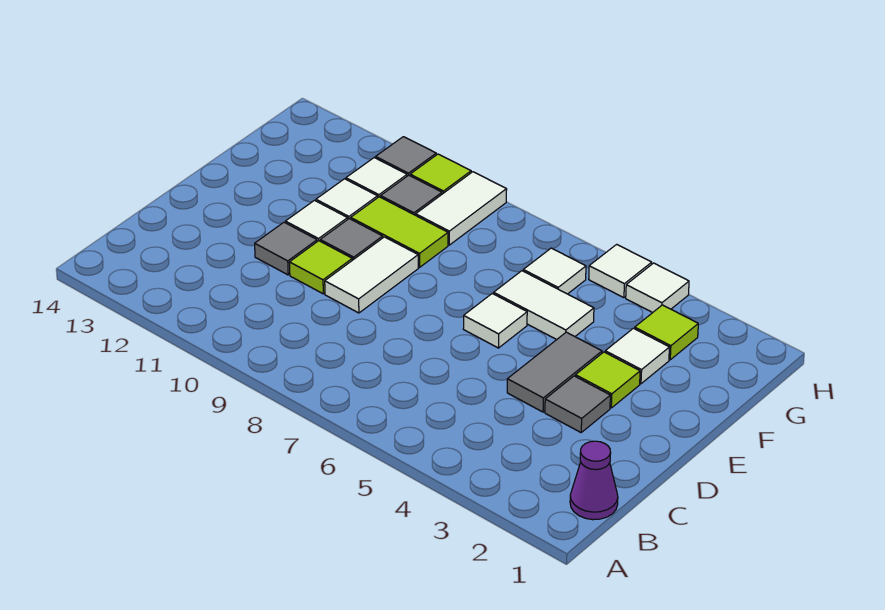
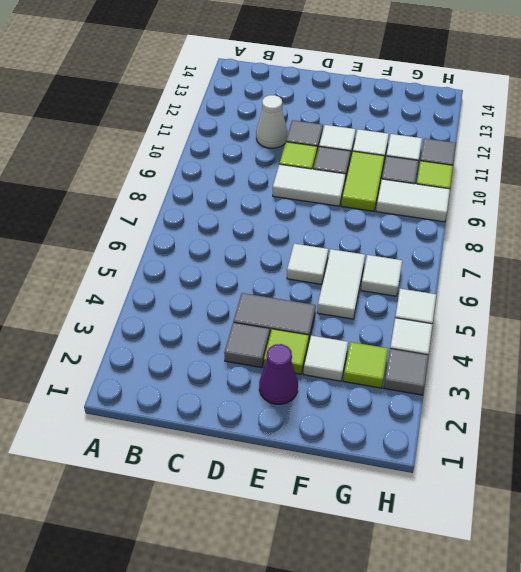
purple 1x1 cone [570,441,618,520] -> purple 1x1 cone moved to [259,344,298,404]
none -> white 1x1 cone [256,95,288,148]
none -> grey 1x1 tile [384,349,429,395]

